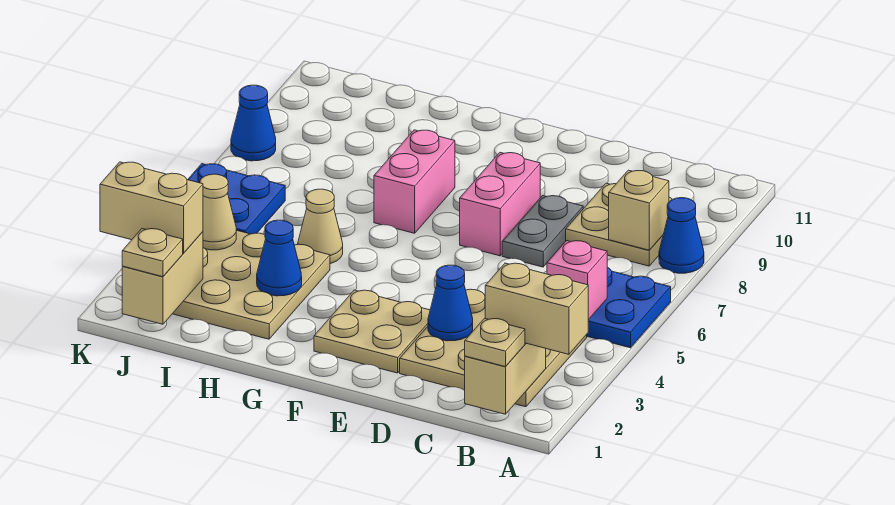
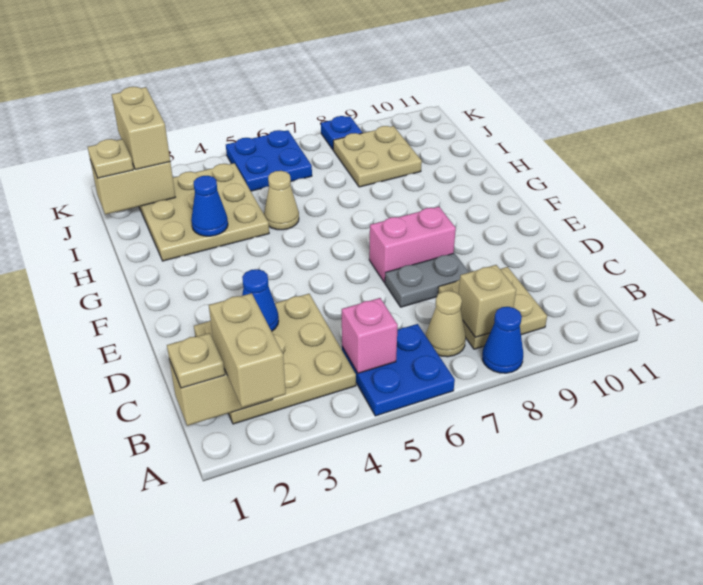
tan 2x2 plate [314,290,430,373] -> tan 2x2 plate moved to [333,126,422,187]
pink 1x2 brick [374,130,455,233] -> none
tan 1x1 cone [200,174,236,250] -> tan 1x1 cone moved to [426,291,466,357]
blue 1x1 cone [231,85,276,161] -> blue 1x1 plate [321,116,362,150]

